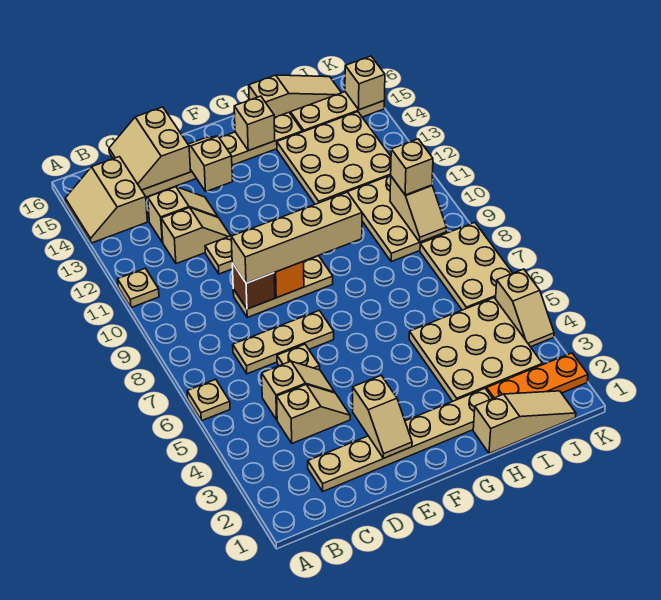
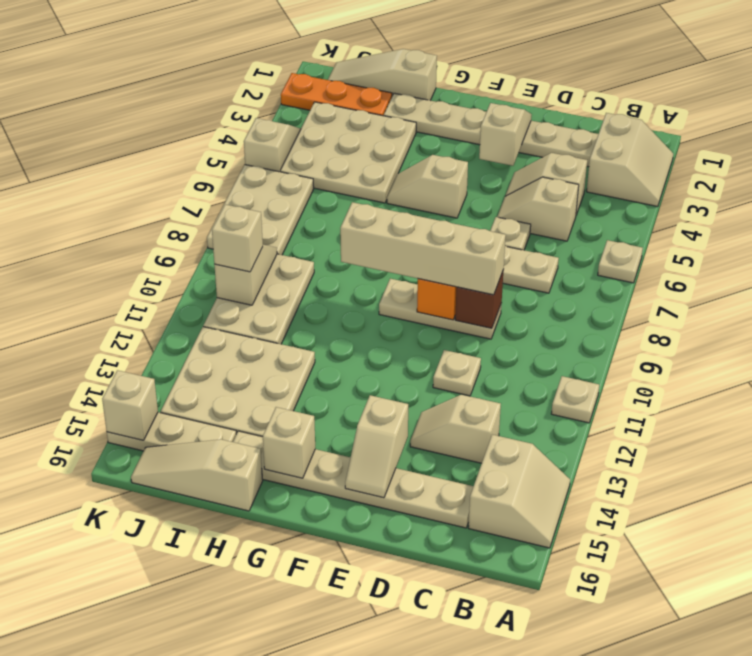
tan 1x2 slope [161,208,231,264] -> tan 1x2 slope moved to [387,155,468,218]
tan 2x2 slope [109,107,191,190] -> tan 2x2 slope moved to [587,113,673,207]

